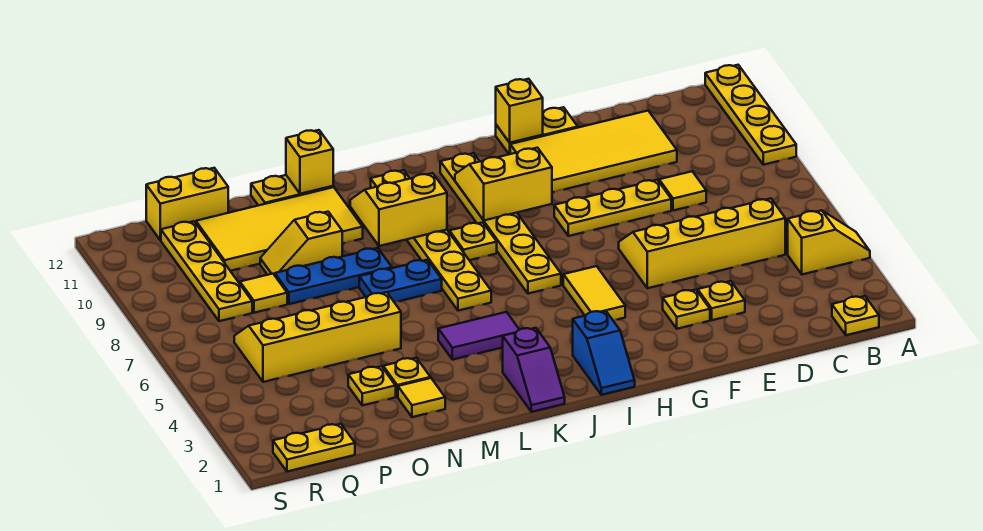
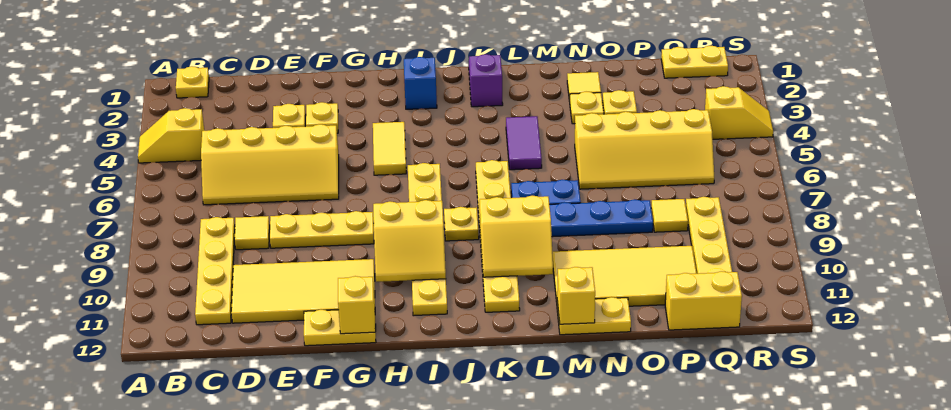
yellow 1x4 plate [705,65,796,165] -> yellow 1x4 plate moved to [195,217,235,325]
purple 1x2 tile [438,312,519,360] -> purple 1x2 tile turned to [506,116,542,170]
yellow 1x2 slope [260,212,342,275] -> yellow 1x2 slope moved to [705,86,773,139]

